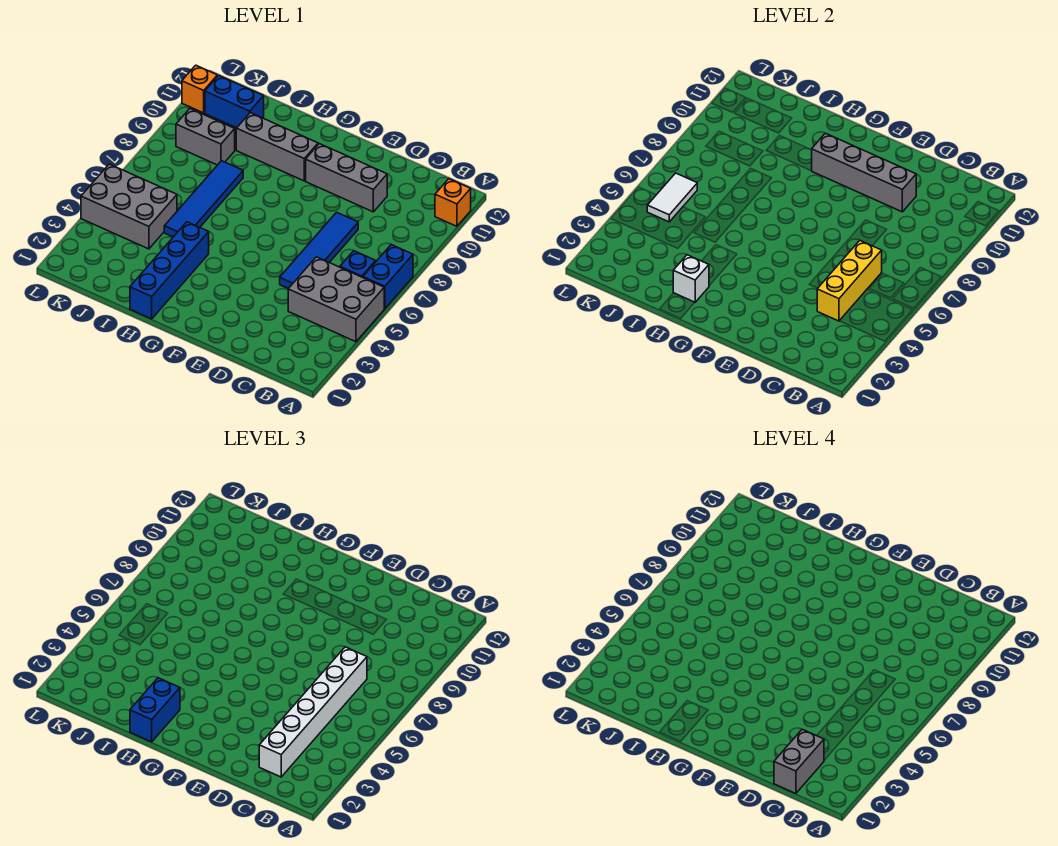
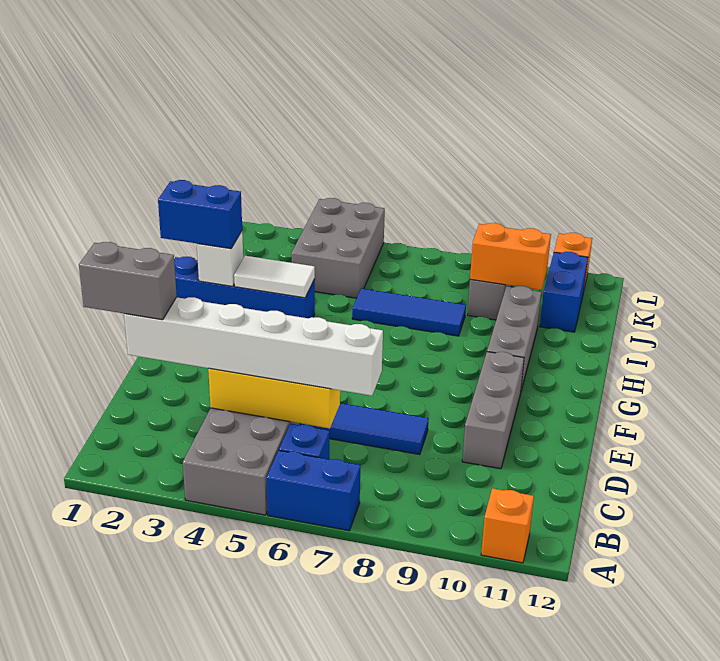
grey 1x4 brick [812,133,916,212] -> none
blue 1x4 tile [164,161,243,237] -> blue 1x3 tile [352,289,466,336]
none -> orange 1x2 brick [470,223,551,290]
white 1x2 tile [647,173,697,222] -> white 1x2 tile moved to [234,256,315,298]

